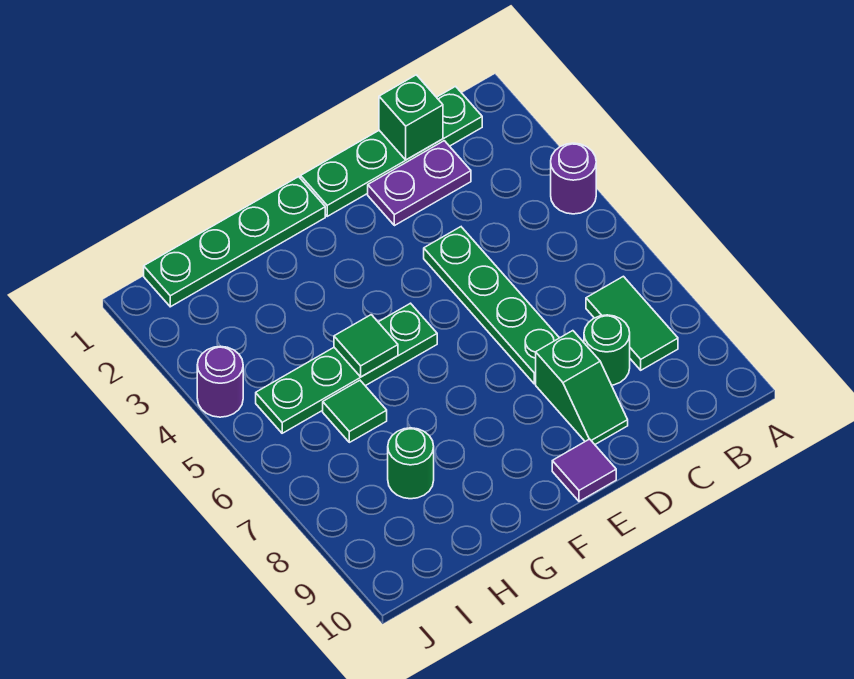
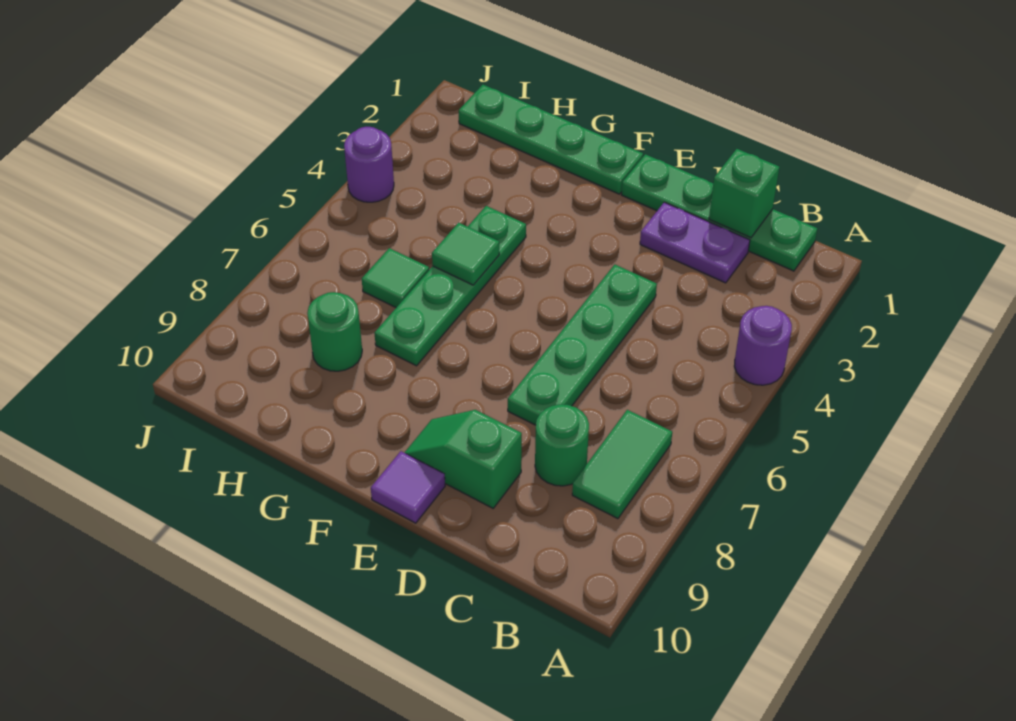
green 1x2 slope [536,331,628,444] -> green 1x2 slope turned to [404,410,522,508]
green 1x4 plate [256,303,437,433] -> green 1x4 plate turned to [375,206,526,366]

